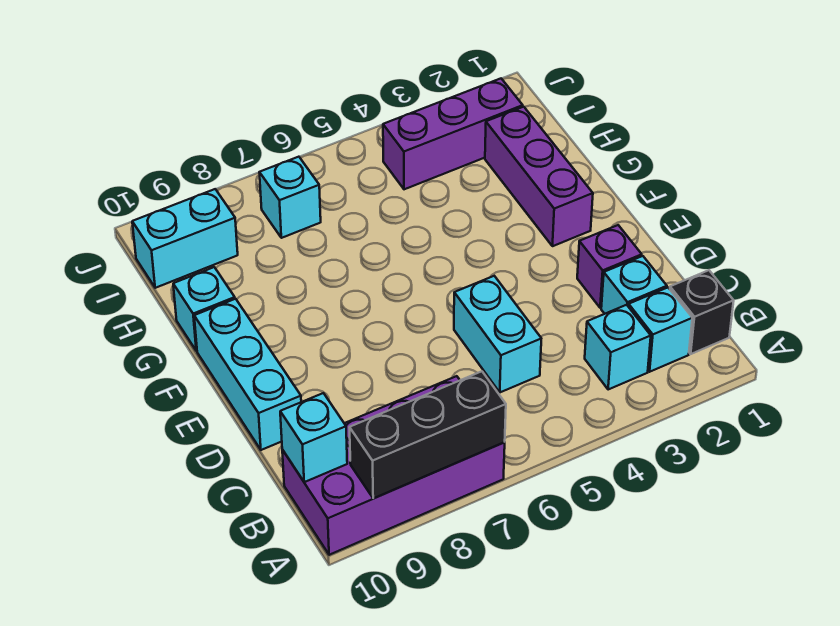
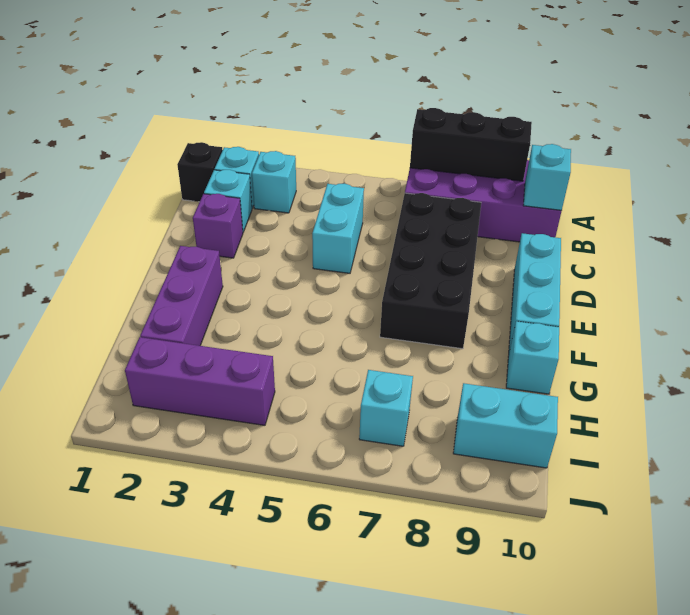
none -> black 2x4 brick [380,193,481,349]

